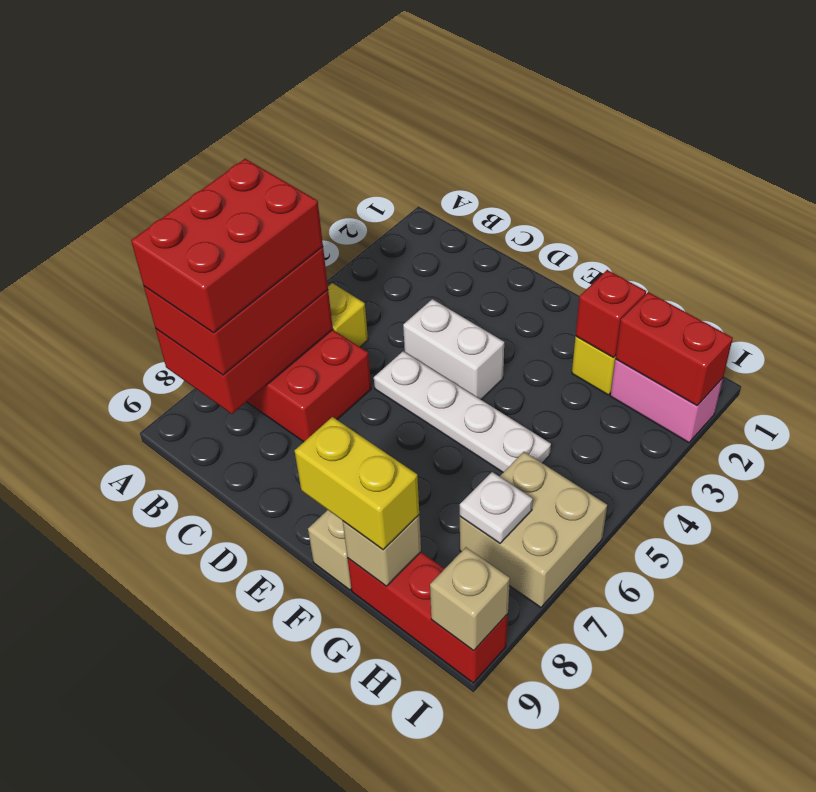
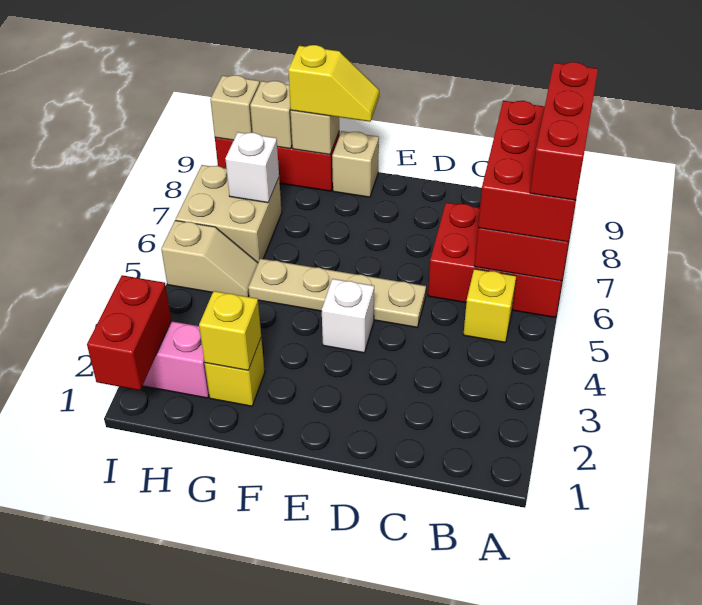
red 2x3 brick [131,159,323,333] -> red 1x3 brick [530,62,598,200]
white 1x2 brick [403,299,504,399] -> white 1x1 brick [322,279,374,353]
white 1x4 plate [374,351,551,472] -> tan 1x4 plate [248,259,426,327]
yellow 1x2 brick [295,417,419,550] -> yellow 1x2 slope [288,45,379,122]
red 1x1 brick [576,270,646,358] -> yellow 1x1 brick [199,291,261,371]
red 1x2 brick [615,292,733,406] -> red 1x2 brick turned to [87,275,171,390]
none -> tan 1x2 slope [161,220,258,297]
white 1x1 plate [460,472,533,543] -> white 1x1 brick [225,132,279,203]
none -> tan 1x1 brick [250,81,292,149]

